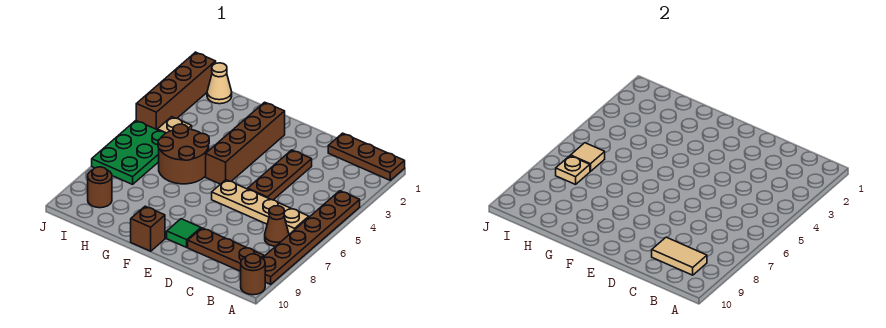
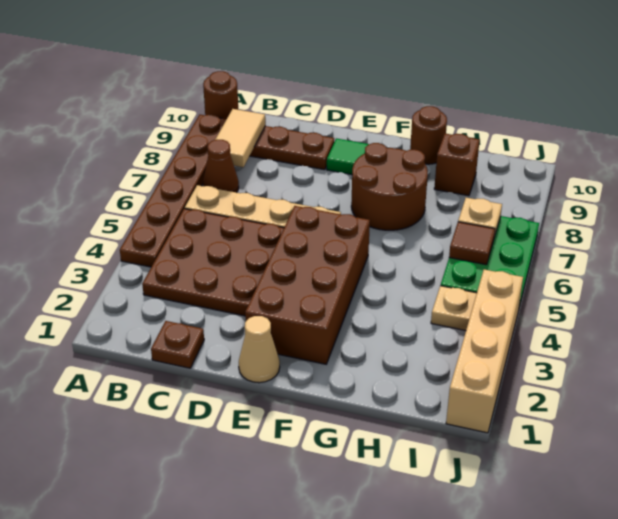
brown 1x3 plate [328,133,405,180] -> brown 1x1 plate [151,321,204,368]
tan 1x2 tile [652,237,707,275] -> tan 1x2 tile turned to [215,109,265,167]
brown 1x3 plate [248,150,312,200] -> brown 3x3 plate [142,209,284,316]
brown 1x4 brick [206,102,285,184] -> brown 2x4 brick [245,206,370,364]
brown 1x1 brick [131,206,165,251] -> brown 1x1 brick moved to [434,134,480,196]
brown 2x2 round brick [158,124,209,184] -> brown 2x2 round brick moved to [351,143,428,230]
tan 1x1 cone [207,63,232,104] -> tan 1x1 cone moved to [239,316,280,383]
tan 1x1 tile [571,143,605,171] -> brown 1x1 tile [449,222,495,265]
brown 1x1 round brick [88,167,112,208] -> brown 1x1 round brick moved to [410,106,447,164]
brown 1x4 brick [136,52,216,130] -> tan 1x4 brick [446,270,523,433]

